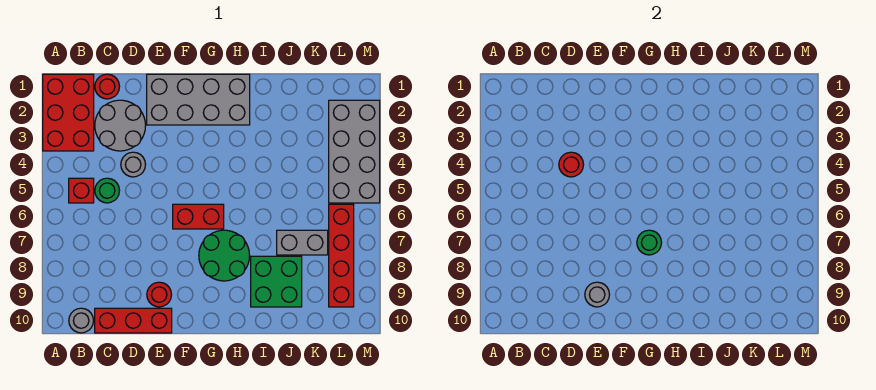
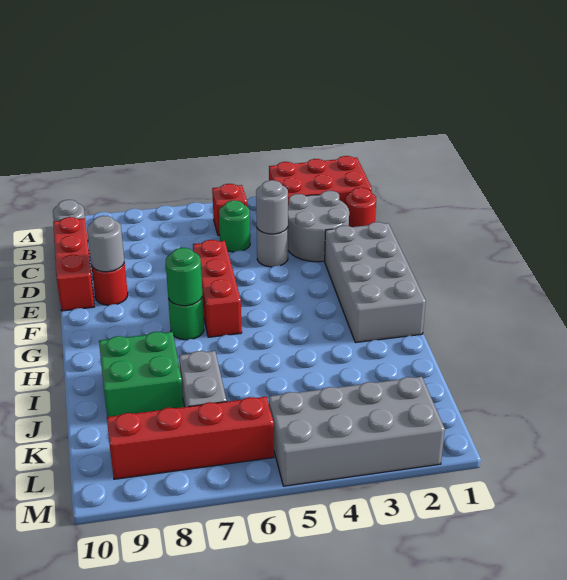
red 1x1 round brick [559,152,584,177] -> grey 1x1 round brick [256,180,288,234]
red 1x2 brick [173,204,224,229] -> red 1x3 brick [193,240,242,337]
green 2x2 round brick [199,230,250,281] -> green 1x1 round brick [168,296,204,340]

